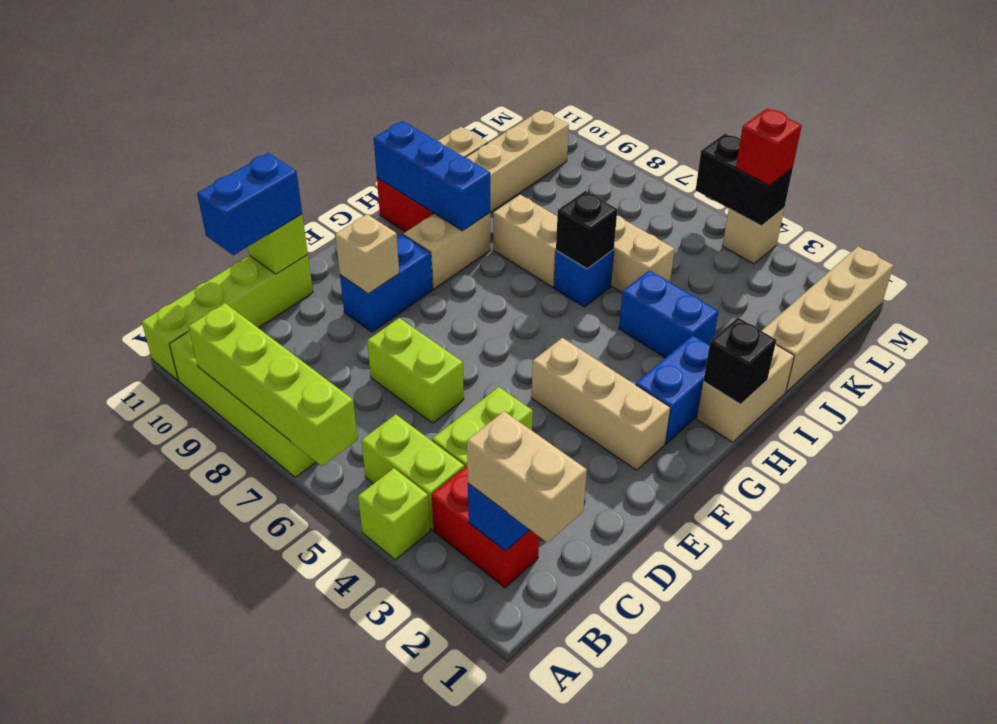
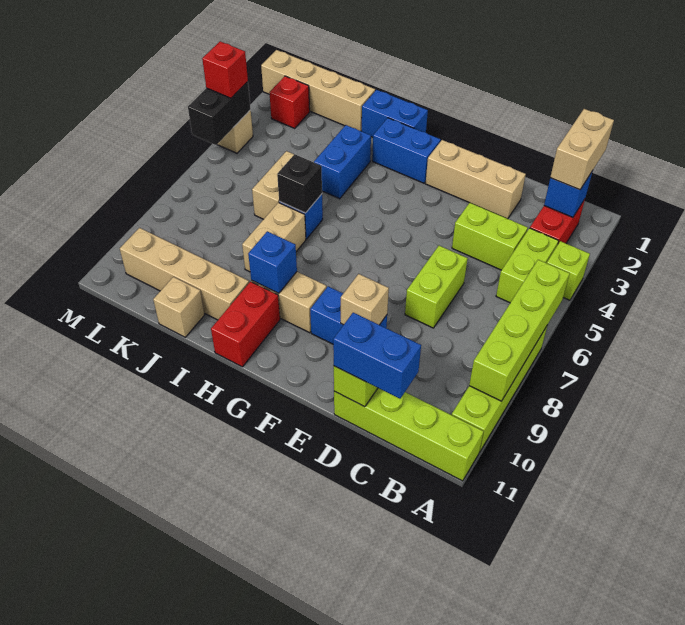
tan 1x3 brick [531,338,670,470] -> tan 1x3 brick turned to [426,140,526,219]
tan 1x2 brick [697,344,794,442] -> blue 1x2 brick [362,90,428,137]
black 1x1 brick [703,318,776,404] -> none
blue 1x3 brick [374,121,490,231] -> blue 1x1 brick [248,231,297,293]
none -> red 1x1 brick [269,76,310,128]

